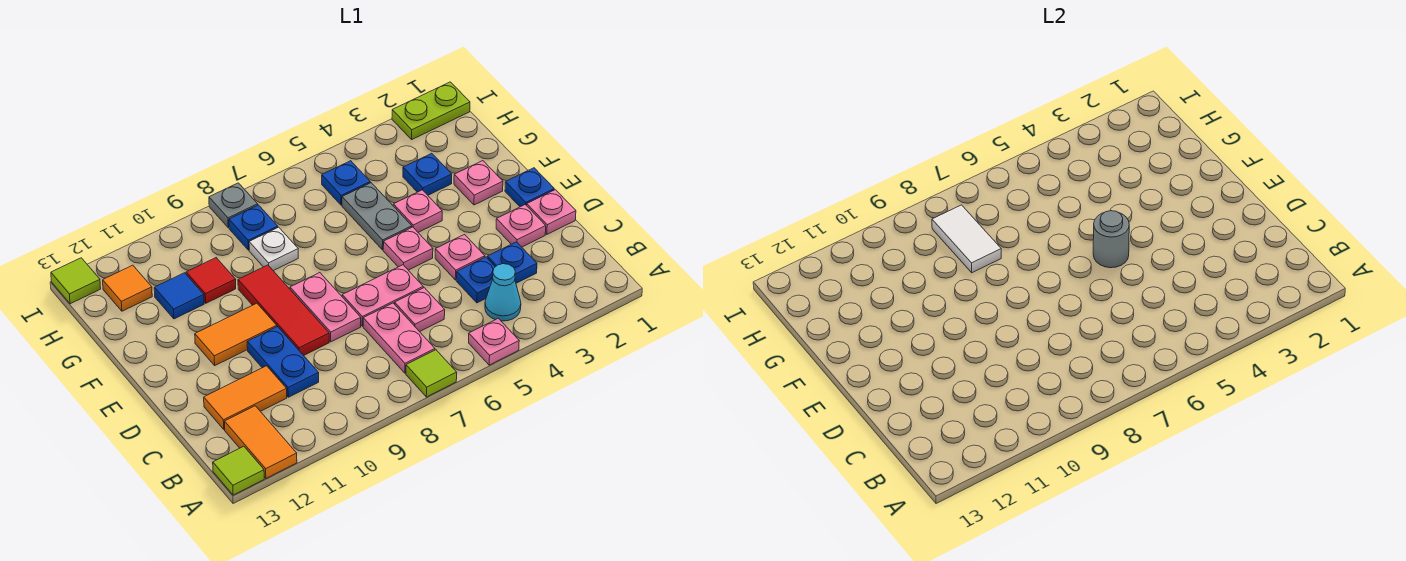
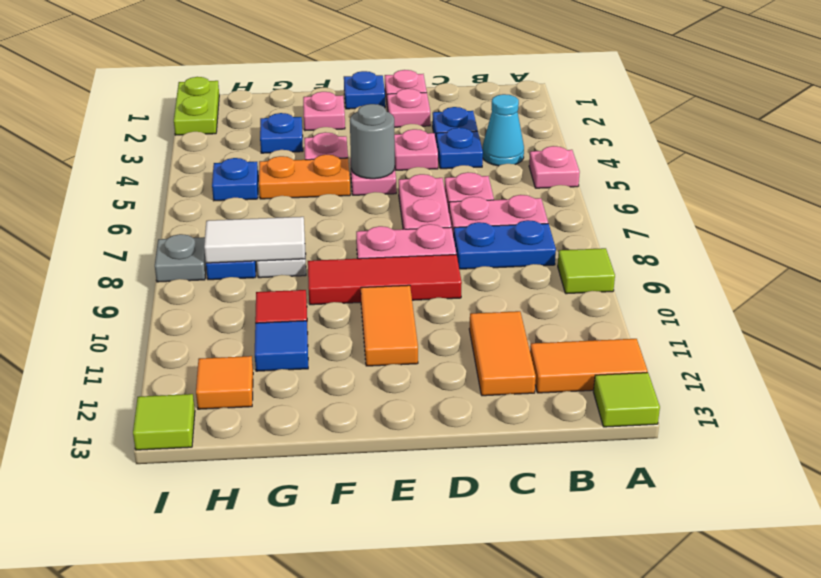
lime 1x1 tile [406,350,457,397] -> lime 1x1 tile moved to [558,248,615,294]
blue 1x2 plate [247,327,319,397] -> blue 1x2 plate moved to [454,220,556,269]
grey 1x2 plate [342,183,412,250] -> orange 1x2 plate [259,155,350,199]

